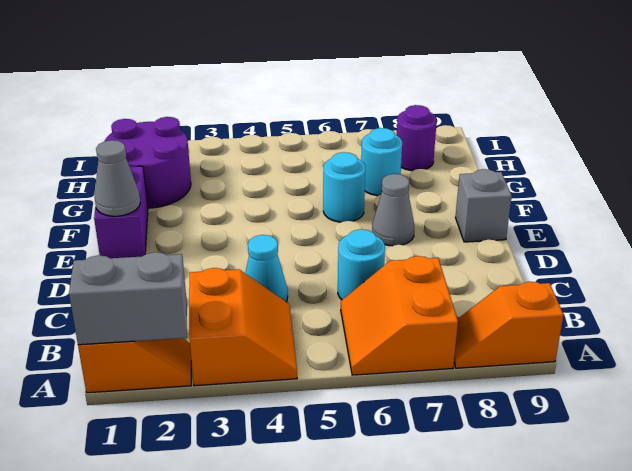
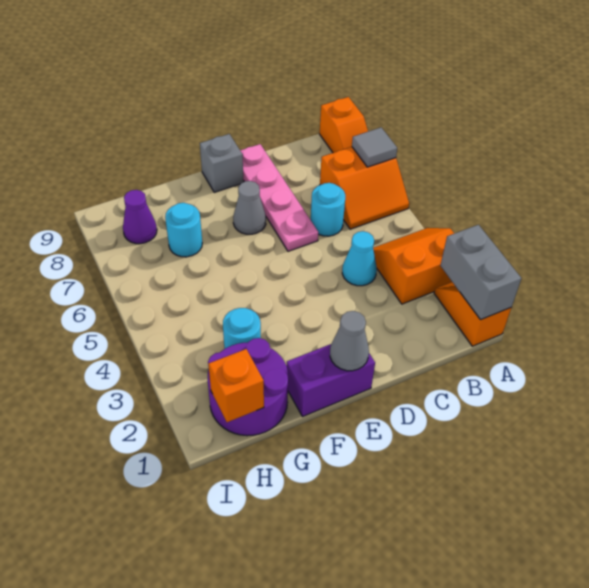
none -> grey 1x1 tile [352,128,397,167]
none -> pink 1x4 plate [240,144,318,251]
cyan 1x1 round brick [323,152,365,222] -> cyan 1x1 round brick moved to [223,308,261,349]
none -> orange 1x1 brick [208,349,264,422]
purple 1x1 round brick [397,105,437,171] -> purple 1x1 cone [123,190,157,244]

